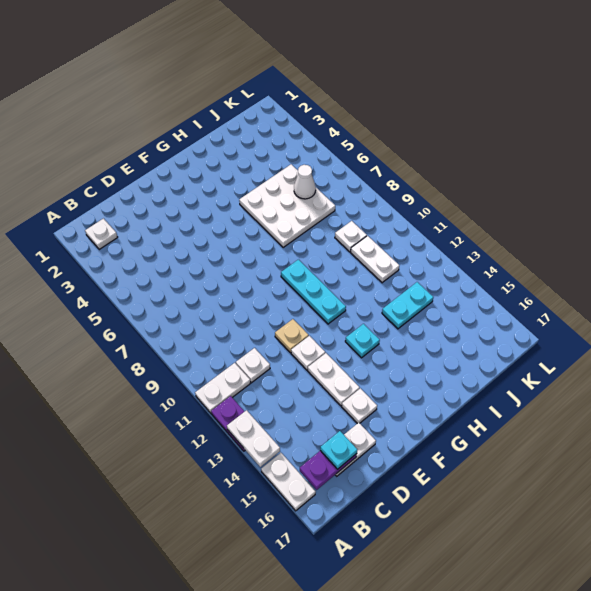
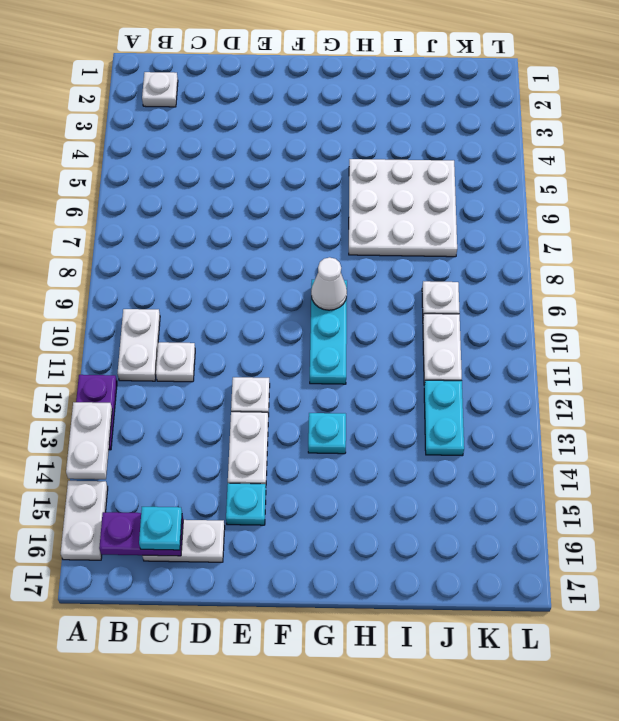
white 1x2 plate [195,363,250,413] -> white 1x2 plate turned to [118,309,160,381]
tan 1x1 plate [275,319,309,353] -> none
white 1x1 plate [342,388,377,424] -> cyan 1x1 plate [226,483,266,525]
cyan 1x2 plate [382,282,433,329] -> cyan 1x2 plate turned to [424,380,464,456]
white 1x1 cone [294,165,316,199] -> white 1x1 cone moved to [311,257,347,310]

